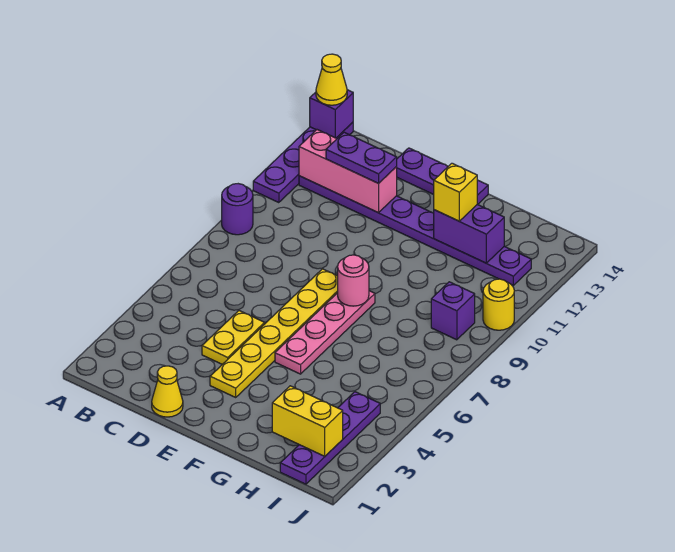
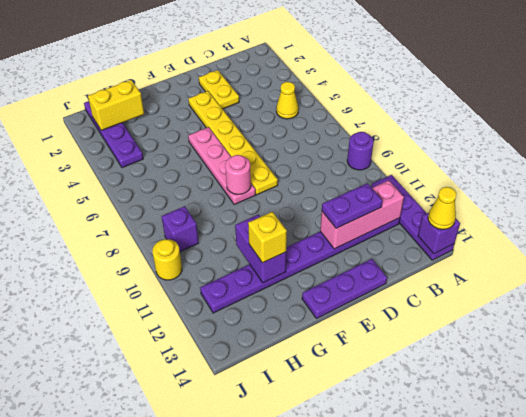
yellow 1x1 cone [152,366,183,417] -> yellow 1x1 cone moved to [276,82,299,119]
yellow 1x2 plate [202,311,265,364] -> yellow 1x2 plate moved to [199,70,239,109]
purple 1x2 brick [434,204,504,263] -> purple 1x2 brick turned to [235,215,286,283]

